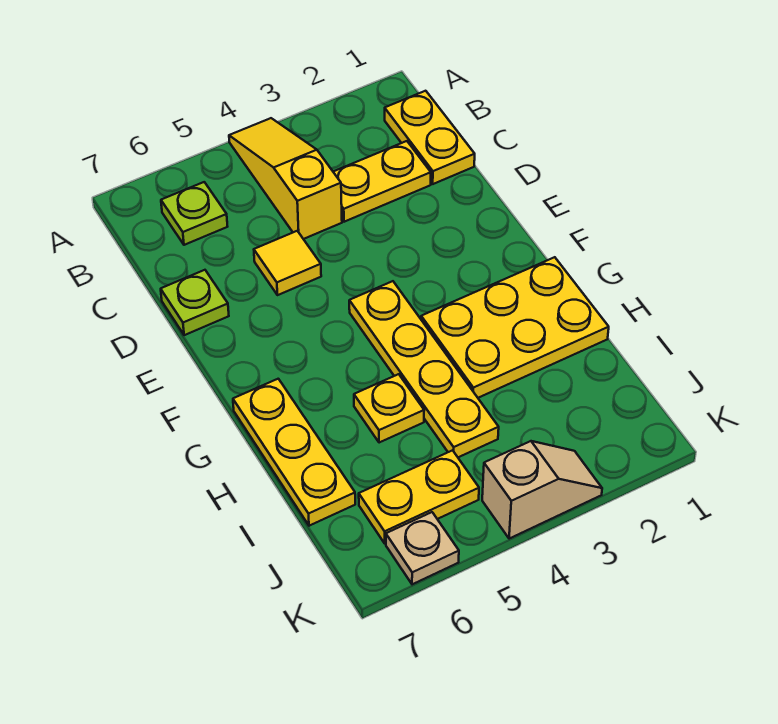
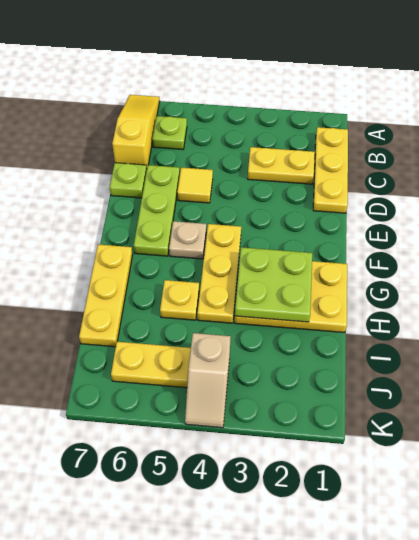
yellow 1x3 slope [229,118,342,239] -> yellow 1x3 slope moved to [112,95,159,168]
yellow 1x2 plate [385,91,475,184] -> yellow 1x3 plate [313,127,348,213]
none -> lime 1x3 plate [134,165,180,256]
yellow 1x4 plate [349,281,499,457] -> yellow 1x3 plate [197,224,241,323]
none -> lime 2x2 plate [235,247,312,322]
tan 1x2 slope [482,441,602,539] -> tan 1x2 slope turned to [185,333,231,428]
tan 1x1 plate [386,512,459,584] -> tan 1x1 plate moved to [169,221,206,259]

